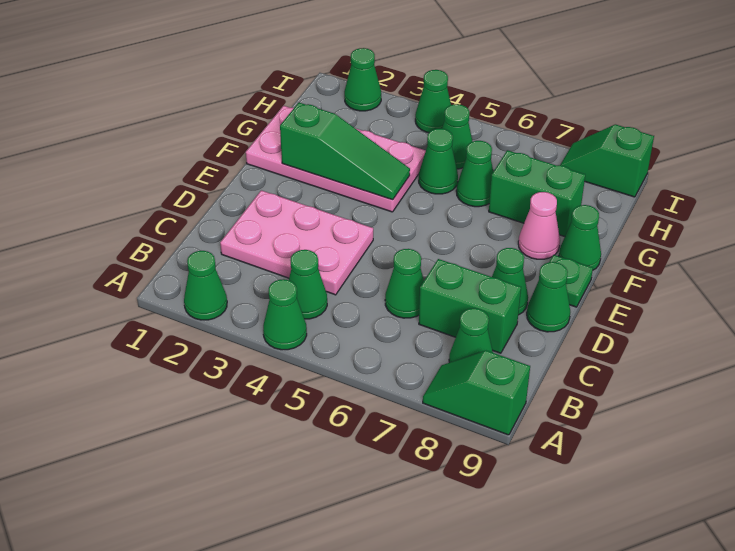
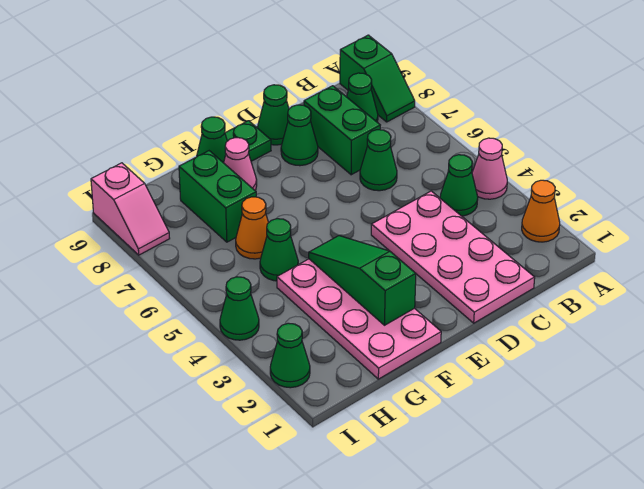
green 1x1 cone [184,251,227,320] -> orange 1x1 cone [522,180,560,242]
green 1x1 cone [263,279,307,350] -> pink 1x1 cone [472,138,507,199]
pink 2x3 plate [220,190,373,295] -> pink 2x4 plate [371,191,535,323]
green 1x1 cone [456,141,493,207] -> orange 1x1 cone [236,197,269,259]
green 1x1 cone [442,104,473,169] -> none
green 1x2 slope [560,124,654,197] -> pink 1x2 slope [91,163,170,255]

